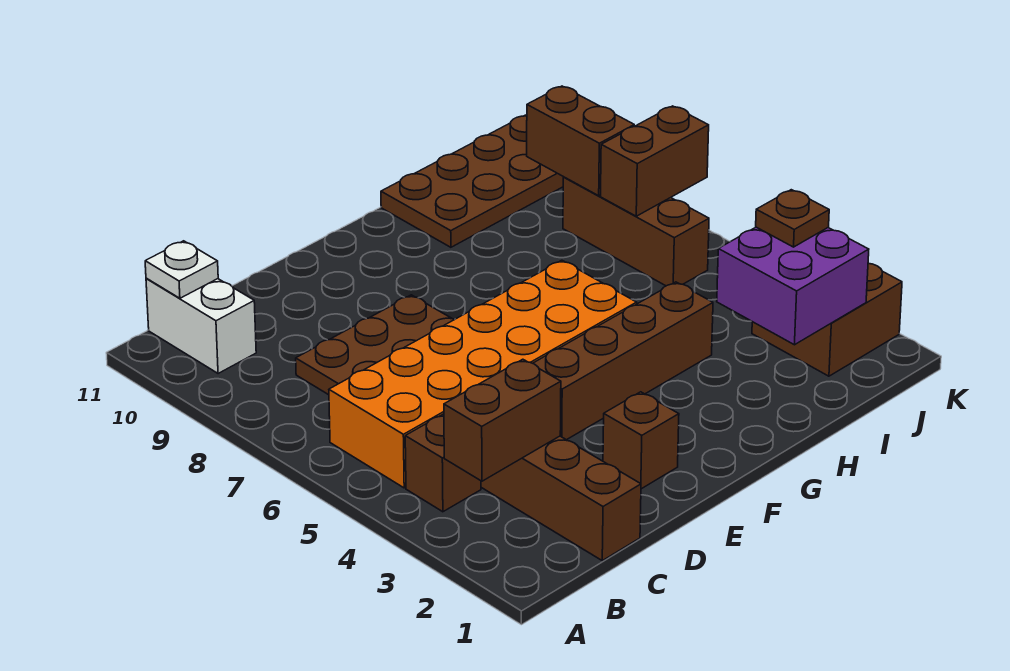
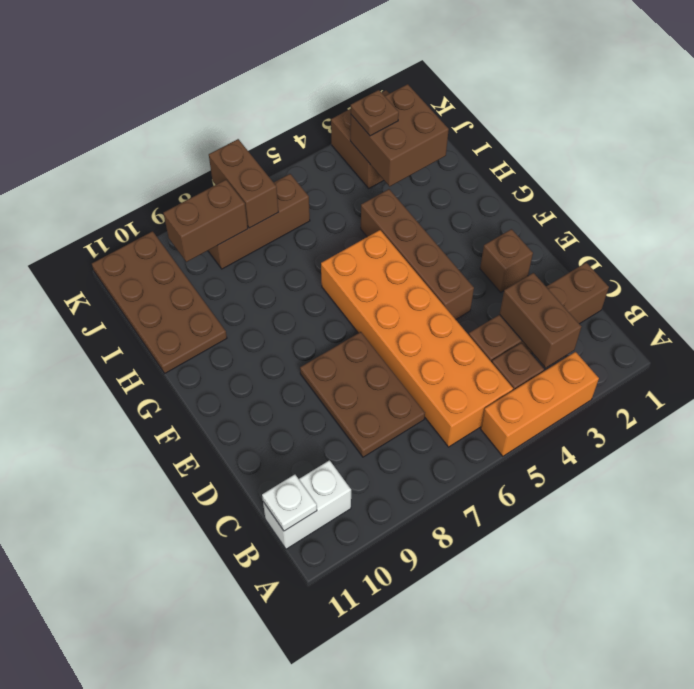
none -> orange 1x3 brick [481,352,599,456]
purple 2x2 brick [717,227,869,345] -> brown 2x2 brick [350,84,449,186]

